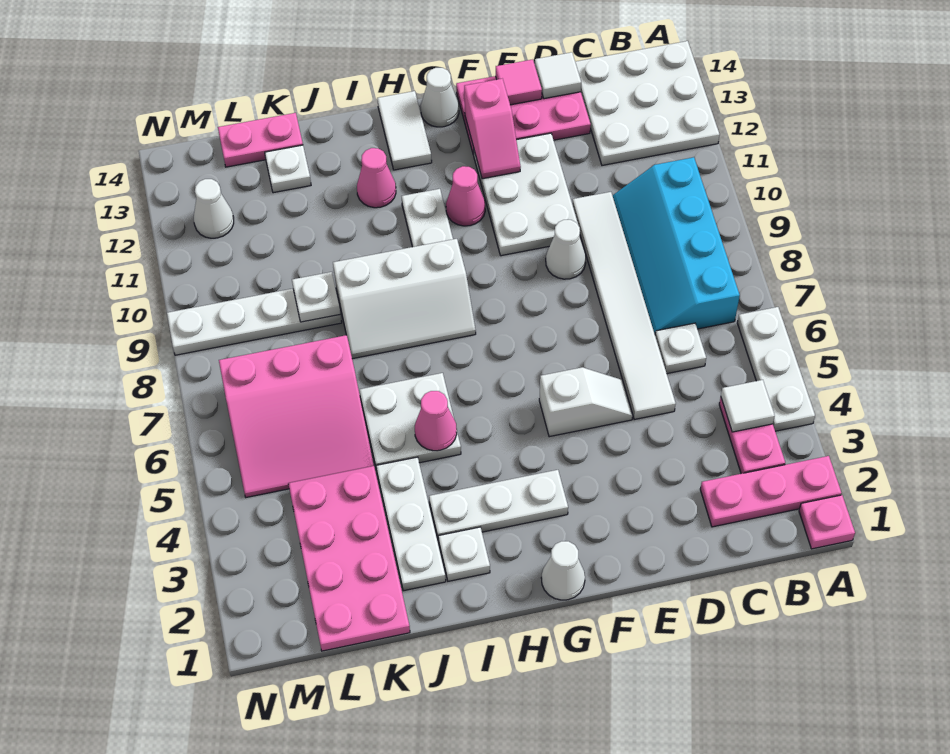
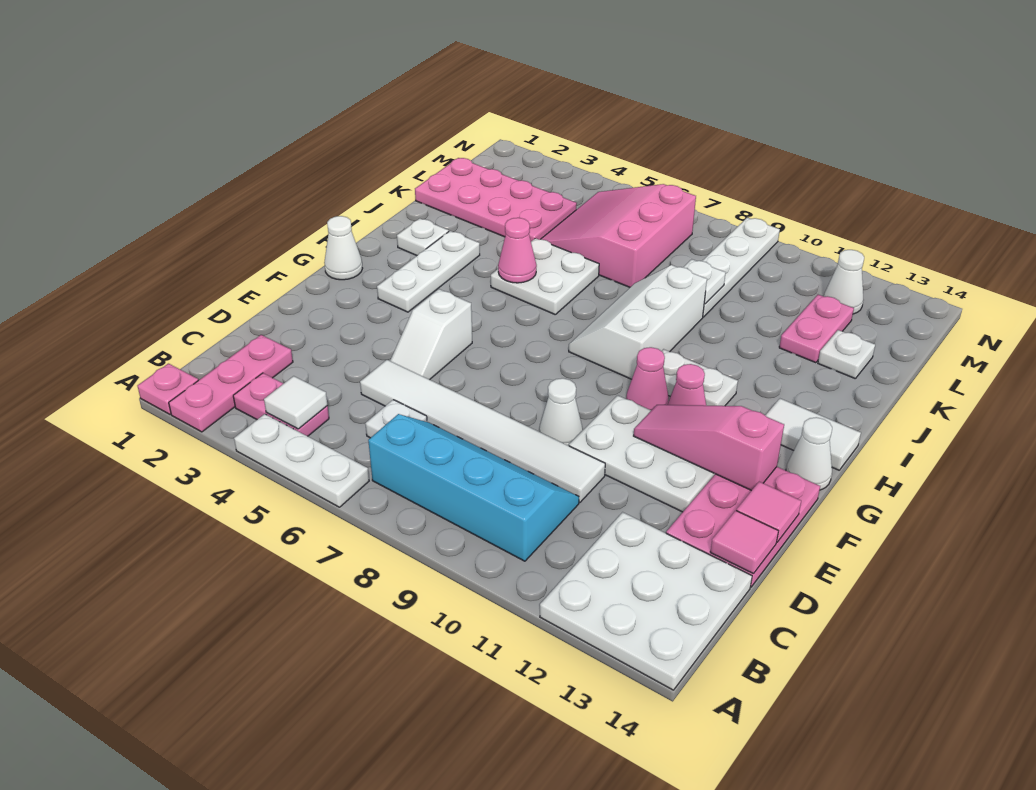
white 1x1 tile [535,52,581,99] -> pink 1x1 tile [710,510,778,574]
pink 1x2 slope [464,79,521,179] -> pink 1x3 slope [634,405,784,491]
pink 1x1 cone [357,148,396,208] -> pink 1x1 cone moved to [626,347,669,410]
white 1x3 plate [376,457,446,591] -> none
pink 1x2 plate [218,113,303,167] -> pink 1x2 plate moved to [779,295,854,363]

